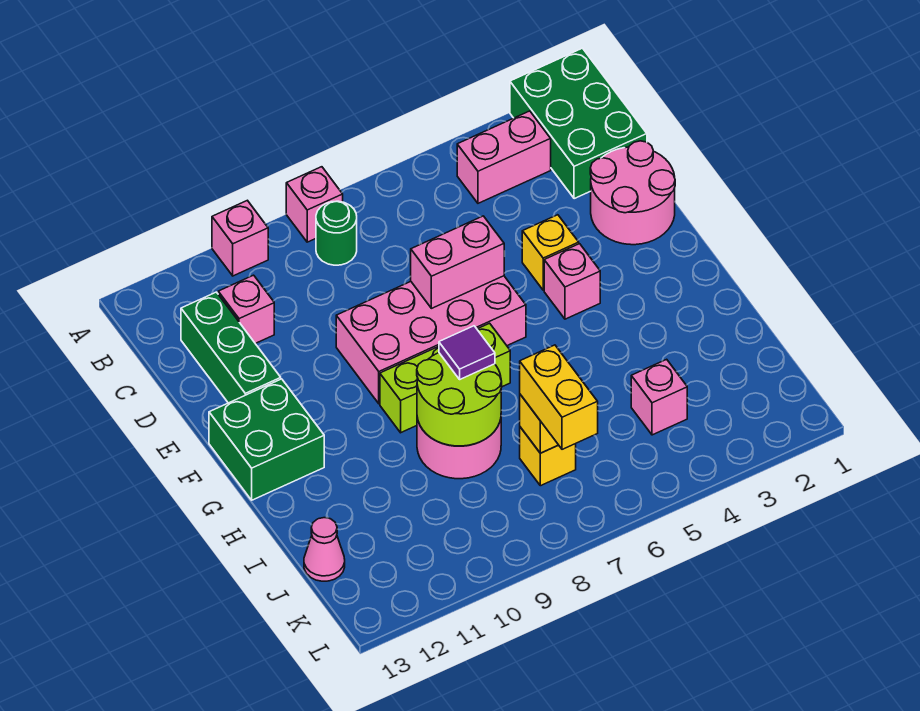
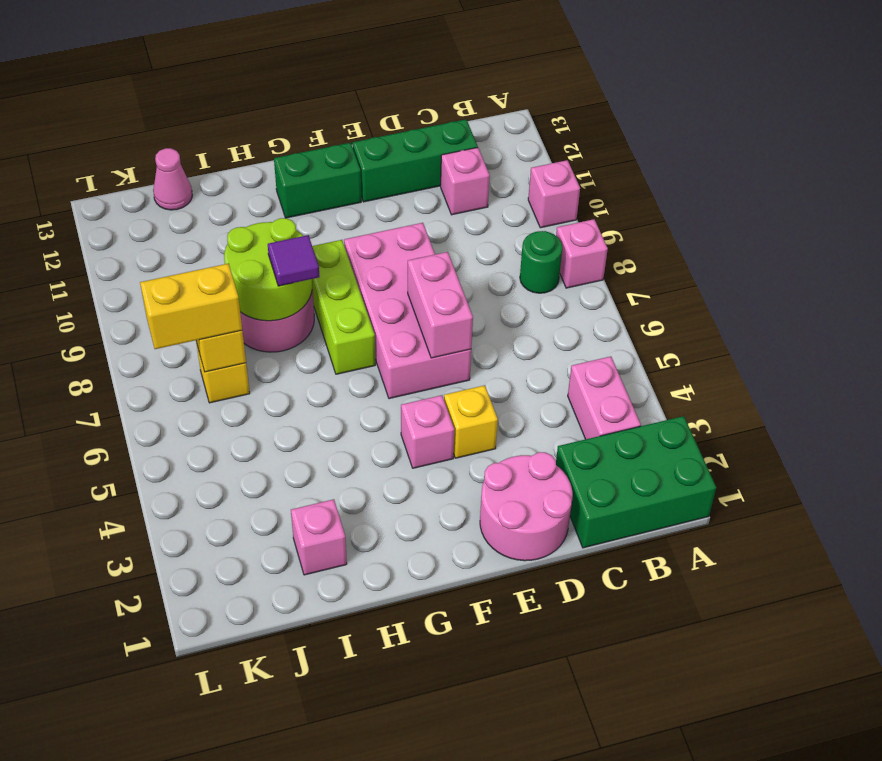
green 2x2 brick [209,379,324,500] -> green 1x2 brick [274,143,361,218]
pink 1x1 brick [631,359,687,435] -> pink 1x1 brick moved to [291,499,347,575]

